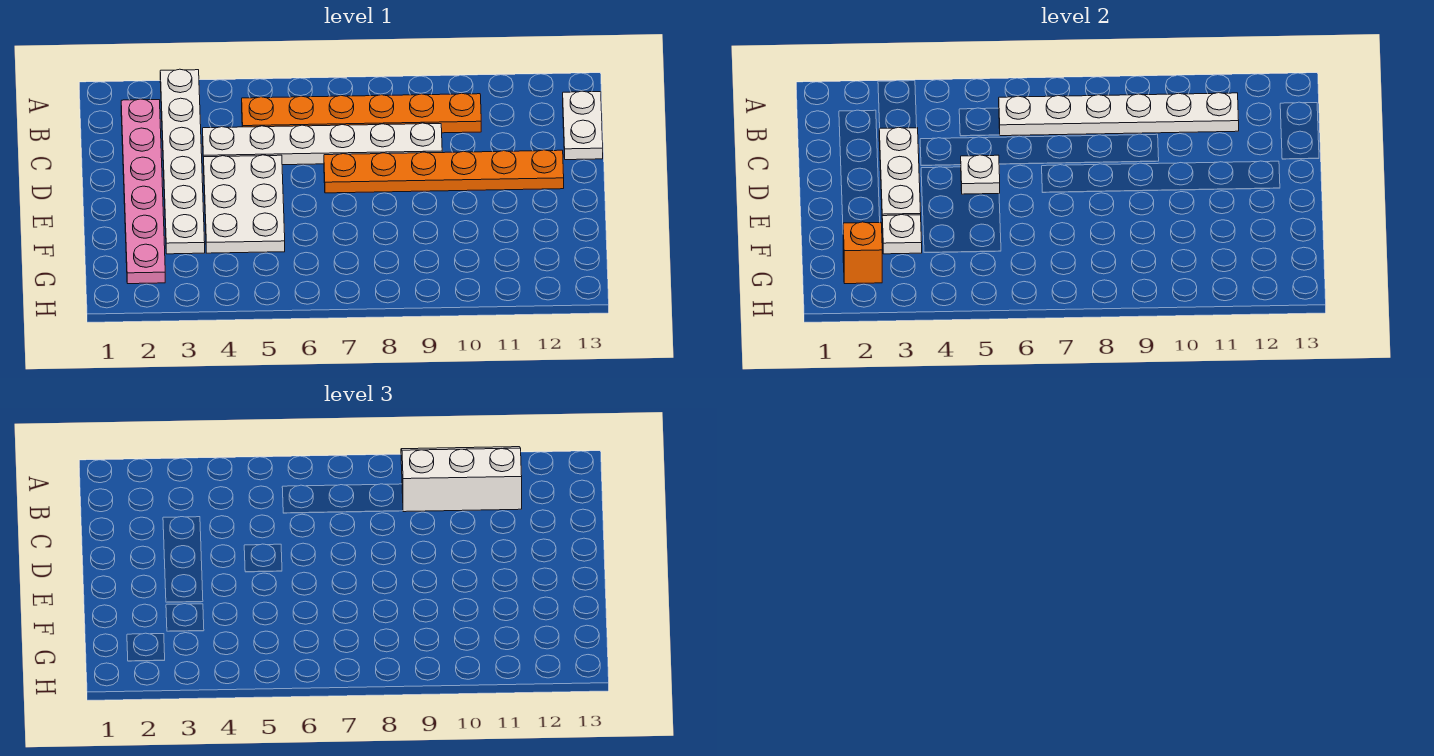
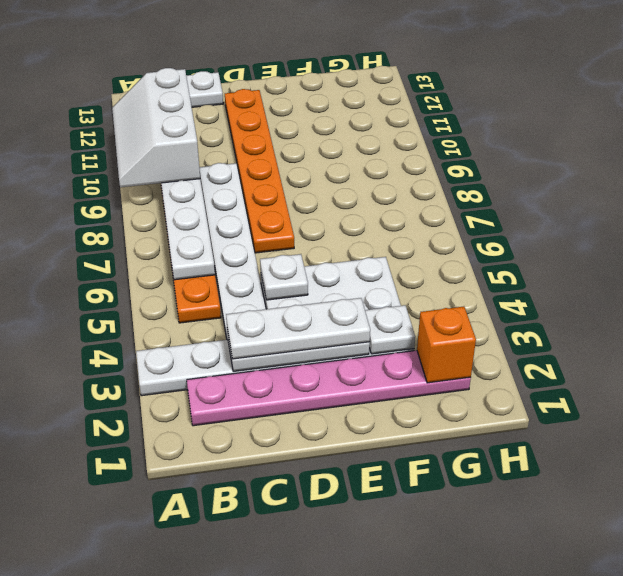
none -> white 1x3 plate [226,298,370,359]

